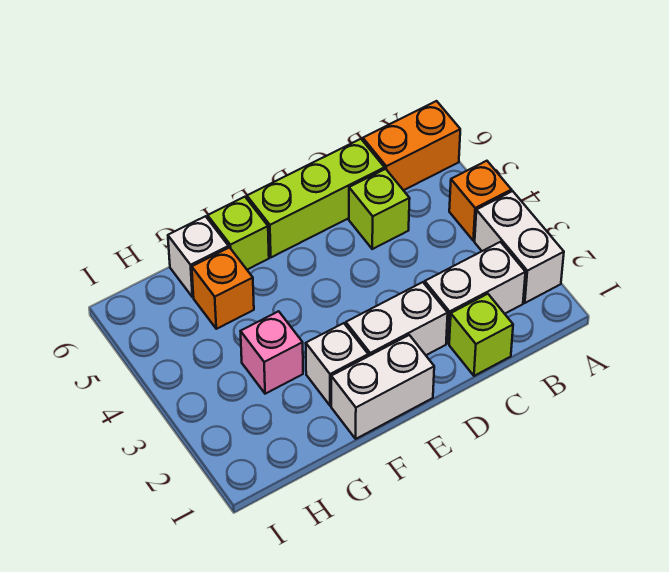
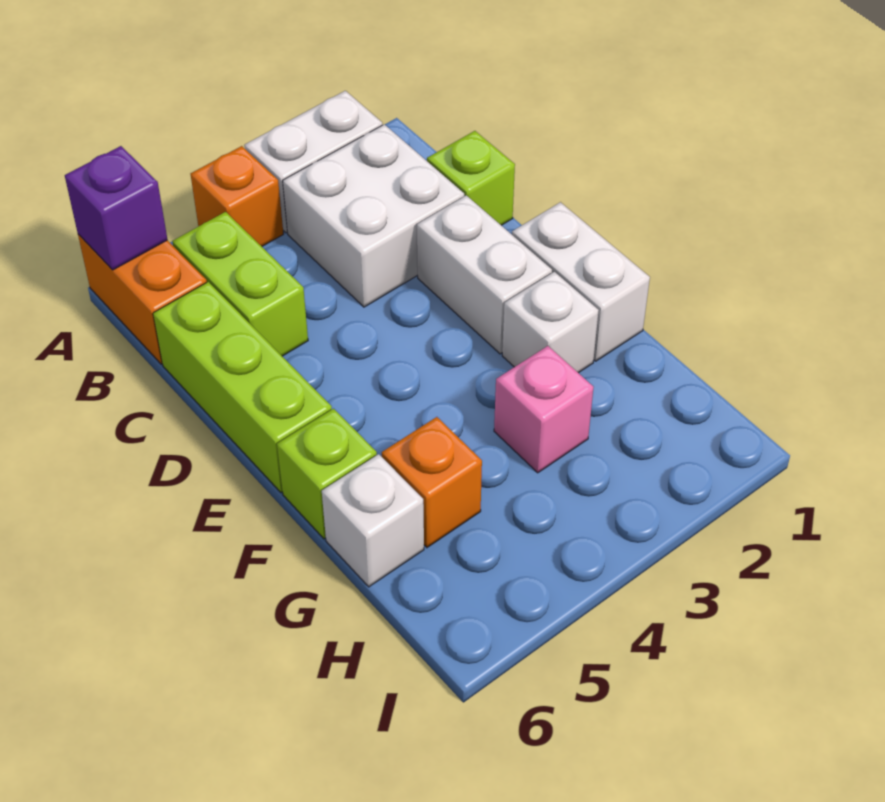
none -> purple 1x1 brick [65,146,168,270]
white 1x2 brick [425,242,525,344] -> white 2x2 brick [283,124,464,307]
lime 1x1 brick [349,169,410,249] -> lime 1x2 brick [172,212,308,356]

